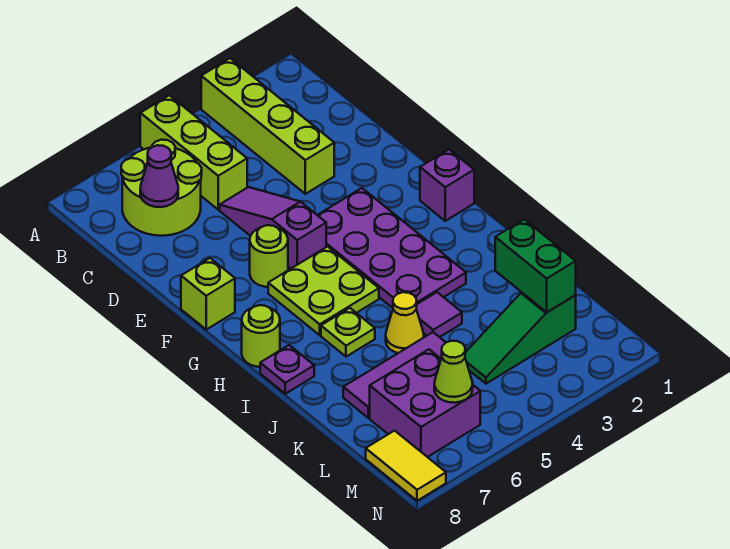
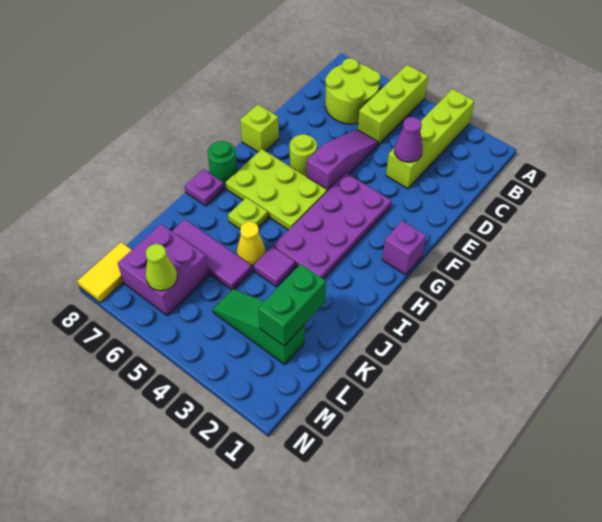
purple 1x1 cone [140,145,178,207] -> purple 1x1 cone moved to [394,117,423,162]
lime 2x2 plate [268,247,379,335] -> lime 2x3 plate [225,149,327,230]
lime 1x1 round brick [242,305,280,367] -> green 1x1 round brick [208,141,237,184]

